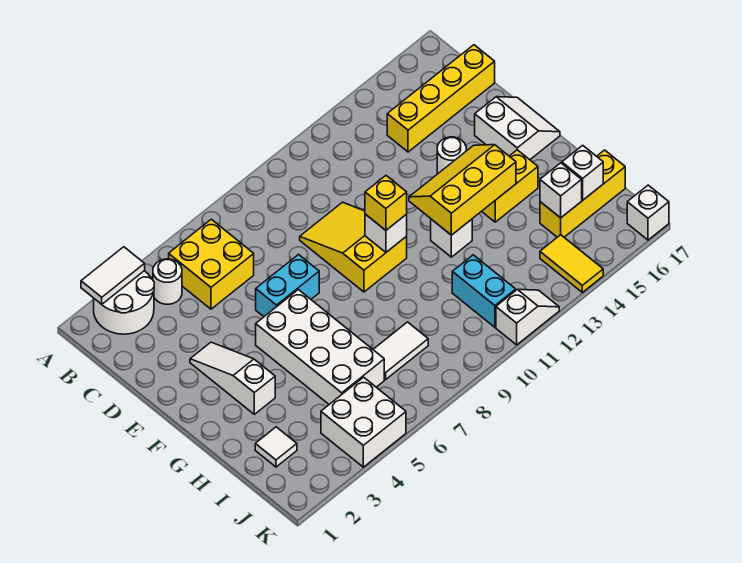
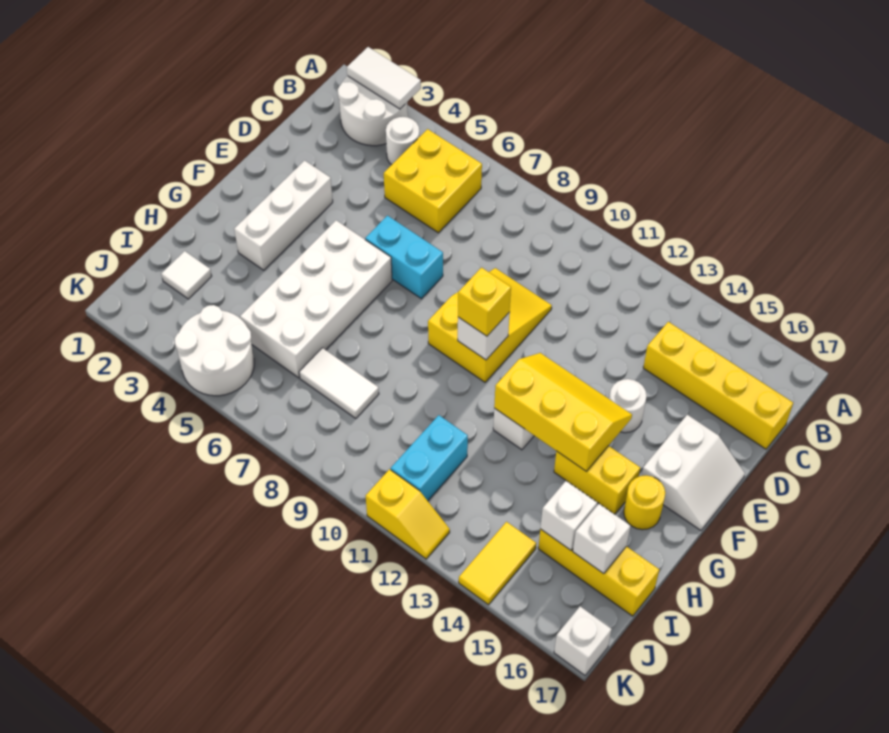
white 1x3 slope [190,342,275,414] -> white 1x3 brick [234,161,333,270]
none -> yellow 1x1 round brick [624,475,665,530]
white 2x2 brick [321,377,406,467] -> white 2x2 round brick [174,305,254,396]
white 1x2 slope [496,290,559,345] -> yellow 1x2 slope [366,469,450,559]

